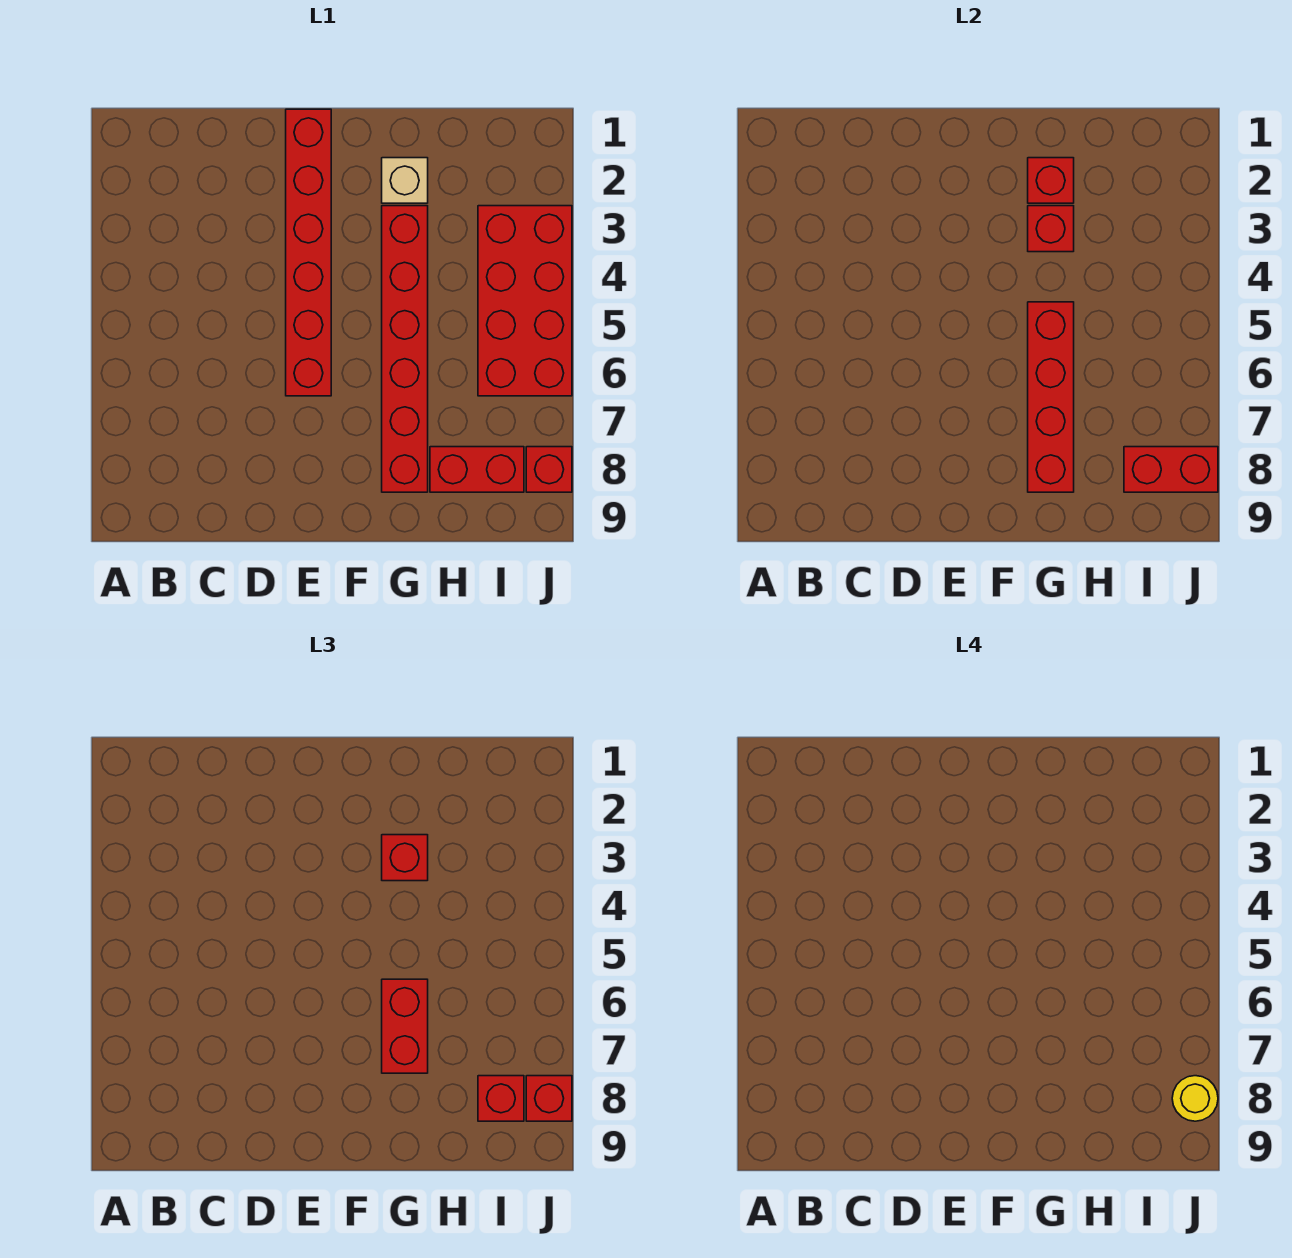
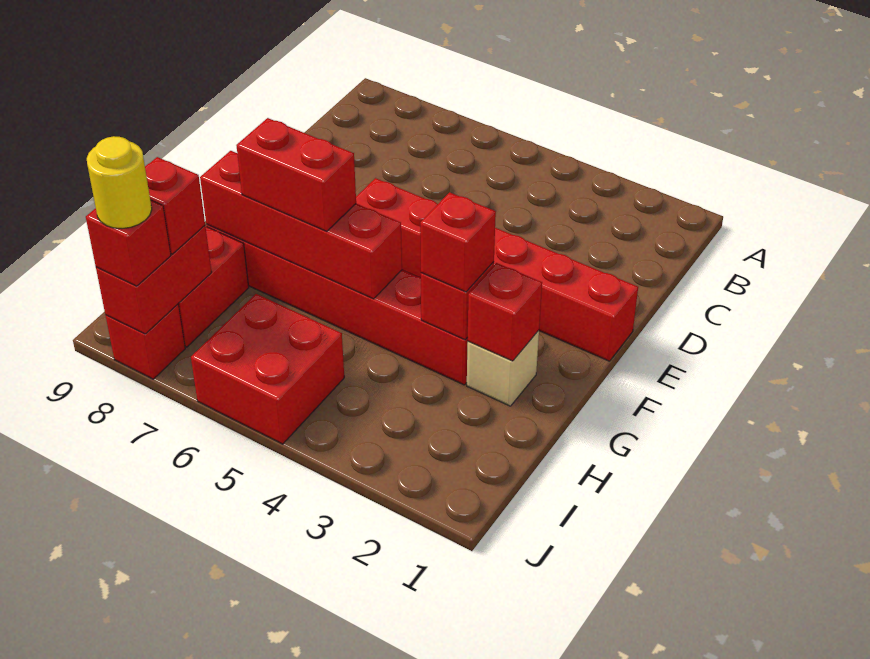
red 2x4 brick [478,206,572,396] -> red 2x2 brick [191,294,344,444]

